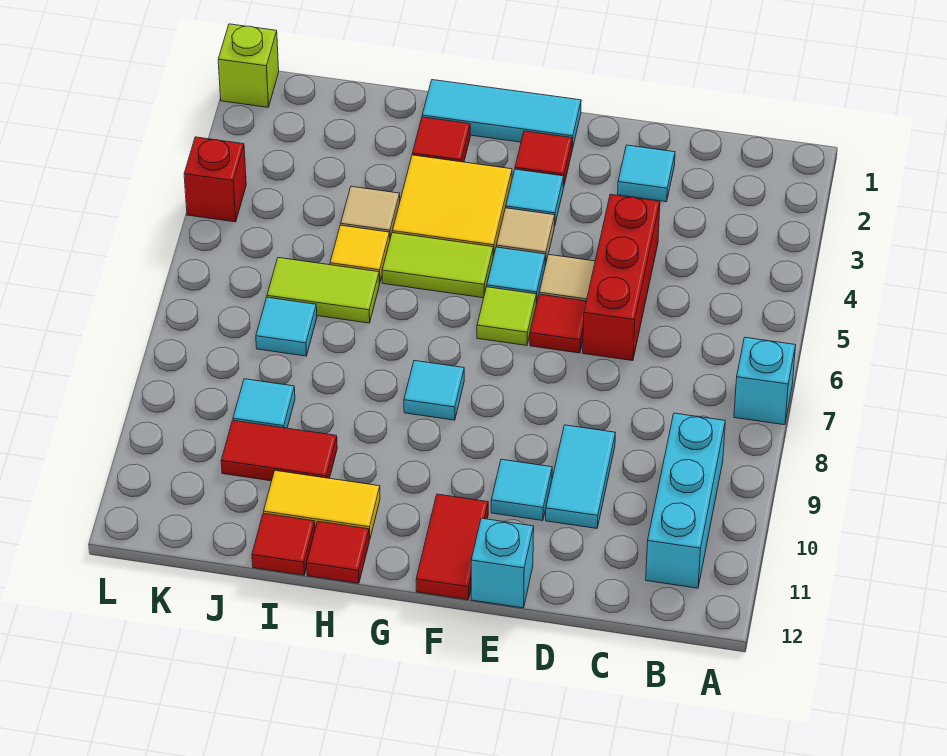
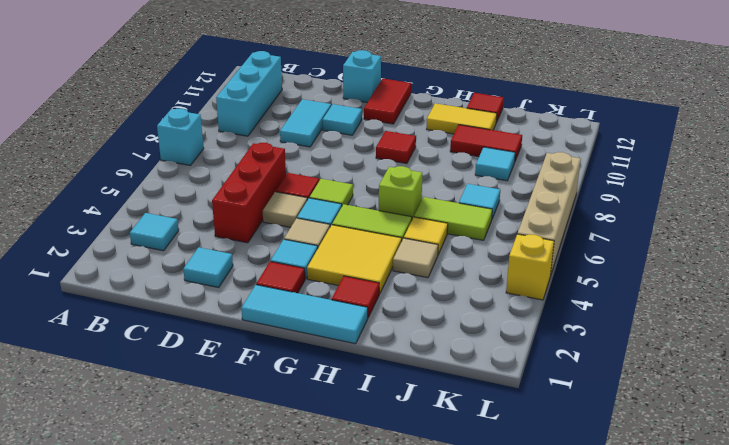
cyan 1x1 tile [404,361,464,420] -> cyan 1x1 tile moved to [130,213,179,251]
red 1x1 tile [307,521,369,583] -> red 1x1 tile moved to [376,131,416,164]
lime 1x1 brick [218,24,279,107] -> lime 1x1 brick moved to [379,166,422,219]
red 1x1 brick [184,137,246,222] -> yellow 1x1 brick [506,234,554,300]
none -> tan 1x4 brick [518,152,581,276]

